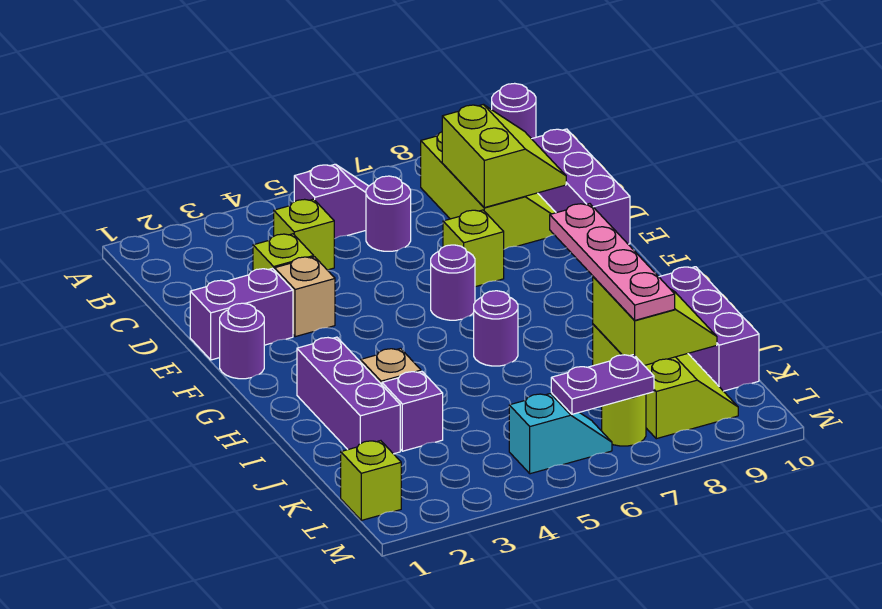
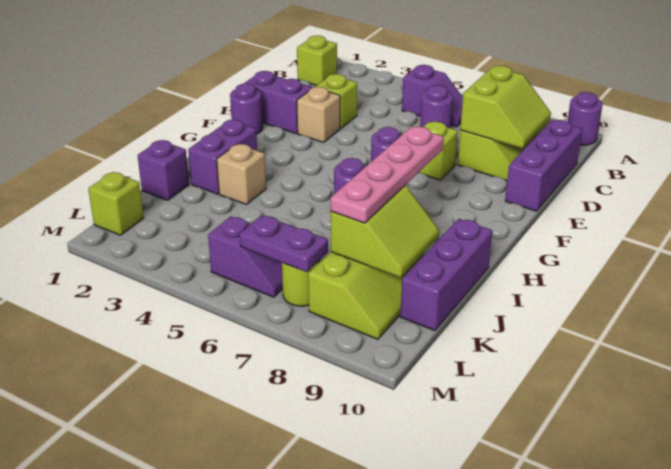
lime 1x1 brick [274,199,334,270] -> lime 1x1 brick moved to [297,36,337,85]
purple 1x3 brick [297,337,400,454] -> purple 1x2 brick [188,120,257,194]
purple 1x1 brick [382,371,443,451] -> purple 1x1 brick moved to [138,140,189,200]
cyan 1x2 slope [509,394,612,474] -> purple 1x2 slope [208,216,283,297]

